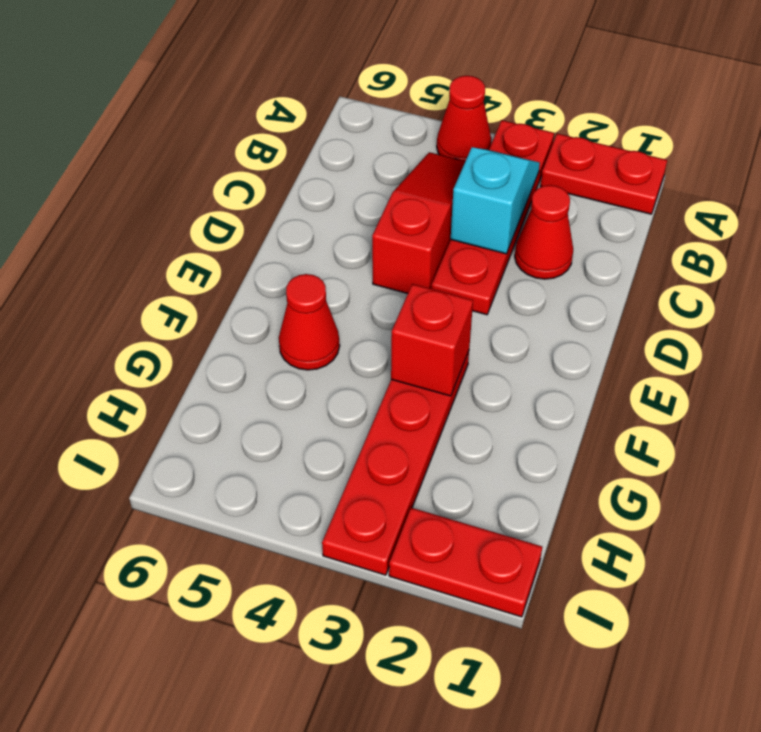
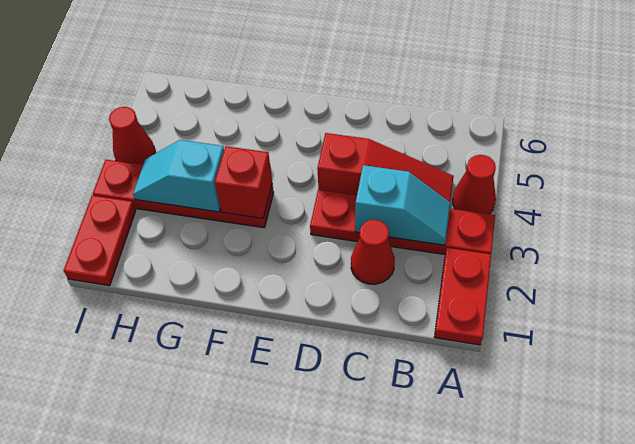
red 1x1 cone [279,274,340,370] -> red 1x1 cone moved to [109,107,155,165]
none -> cyan 1x2 slope [133,140,224,212]

